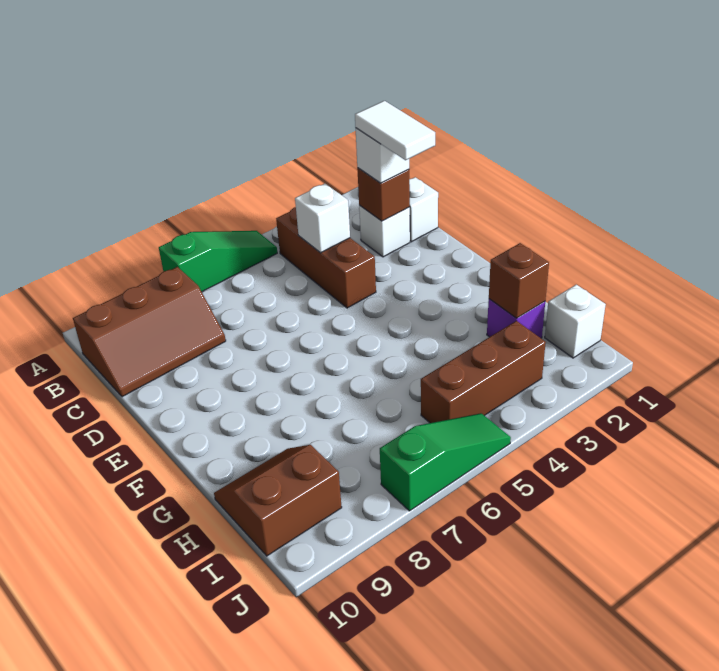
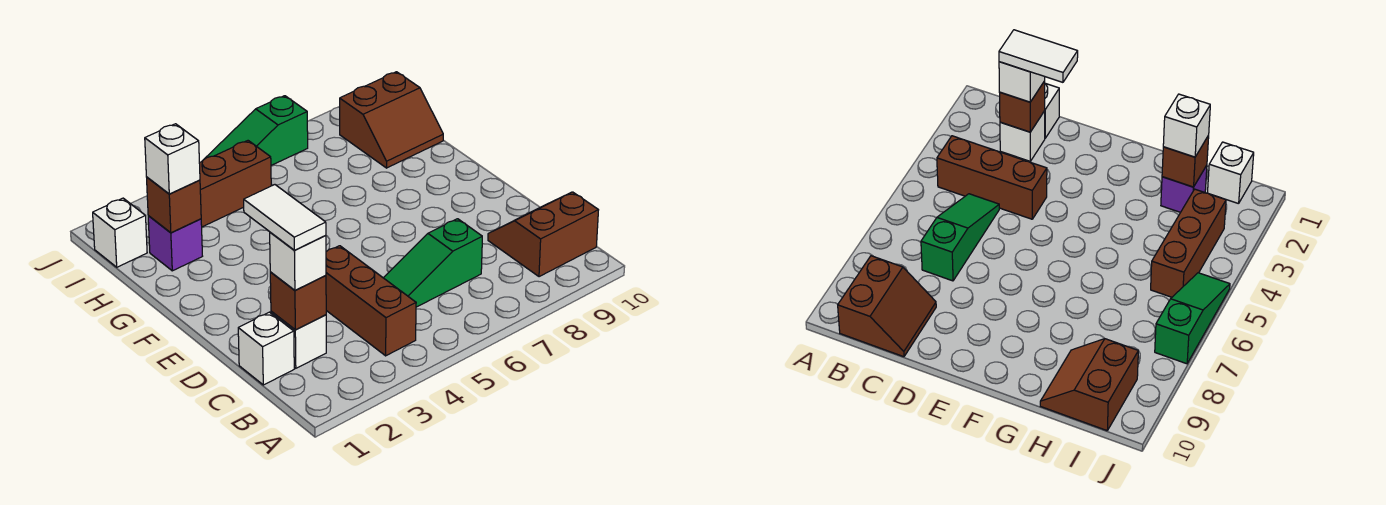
green 1x3 slope [159,231,277,292] -> green 1x3 slope moved to [384,219,482,307]
brown 2x3 slope [73,267,226,397] -> brown 2x2 slope [488,192,598,277]
white 1x1 brick [295,184,350,253] -> white 1x1 brick moved to [145,124,200,194]

